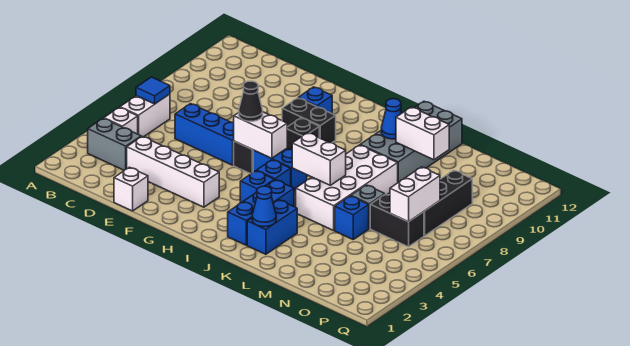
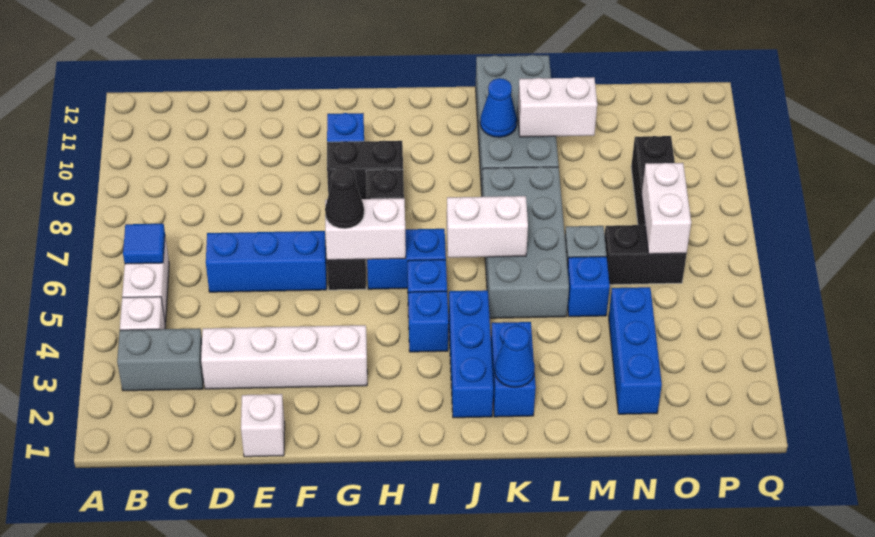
white 2x4 brick [296,145,398,230] -> grey 2x4 brick [482,167,569,318]
none -> blue 1x3 brick [609,287,662,414]

